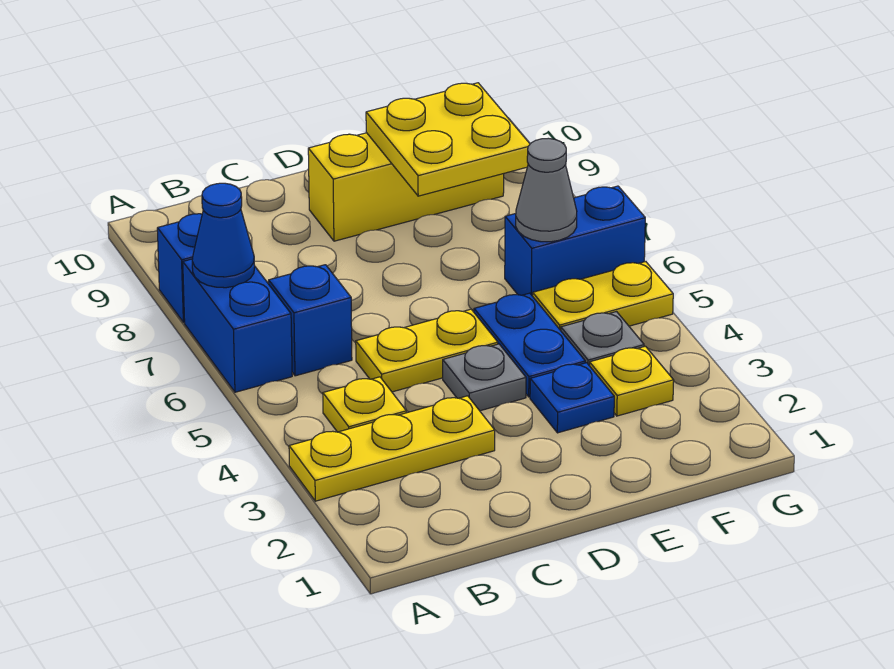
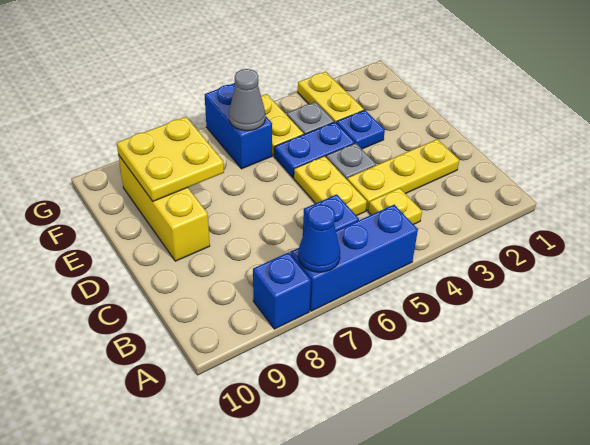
yellow 1x3 plate [289,396,495,501] -> yellow 1x3 plate turned to [347,139,459,211]
blue 1x2 brick [183,259,292,392] -> blue 1x3 brick [290,205,418,311]
yellow 1x1 plate [589,346,674,416] -> yellow 1x2 plate [298,72,364,123]

